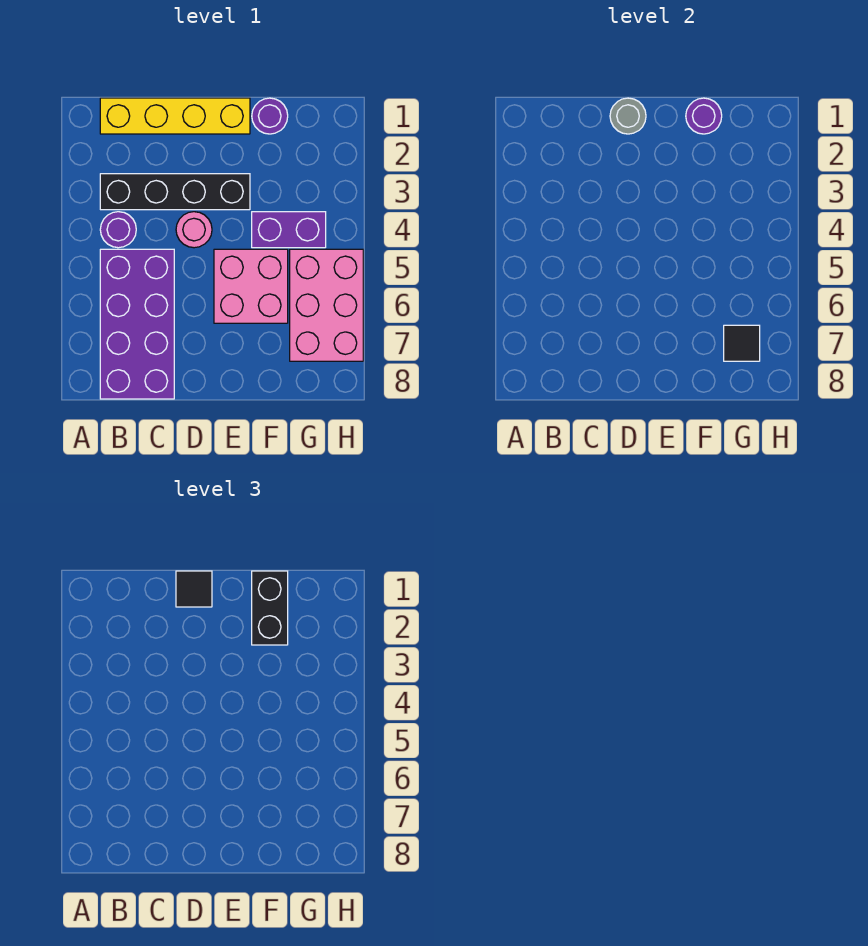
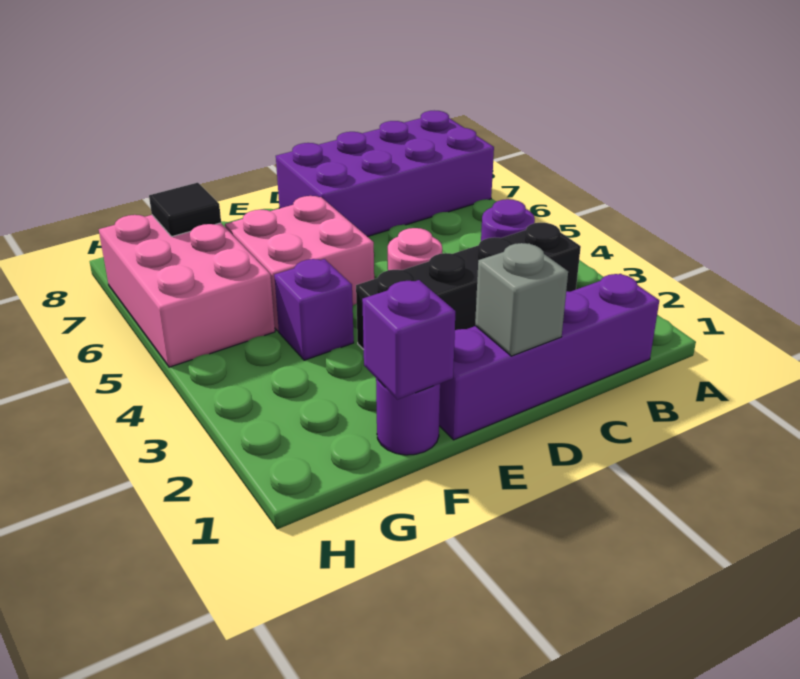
yellow 1x4 brick [100,98,250,134] -> purple 1x4 brick [439,274,659,440]
purple 2x4 brick [100,249,174,399] -> purple 2x4 brick turned to [276,111,494,237]
grey 1x1 round brick [610,98,646,134] -> grey 1x1 brick [475,243,568,356]
black 1x1 tile [176,571,212,607] -> none
purple 1x1 round brick [686,98,722,134] -> purple 1x1 brick [362,280,455,400]
black 1x2 brick [252,571,288,645] -> none
purple 1x2 brick [252,212,326,248] -> purple 1x1 brick [274,259,354,360]

